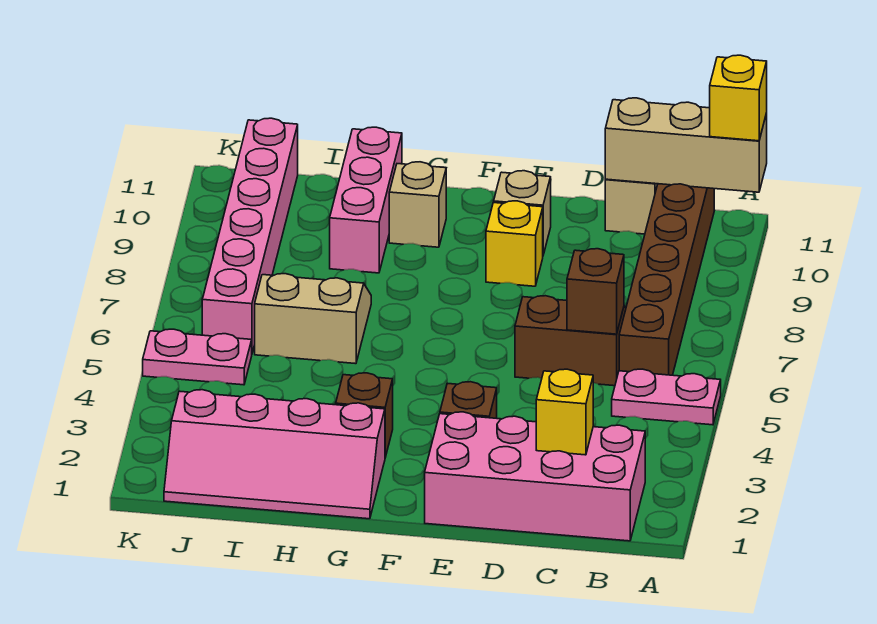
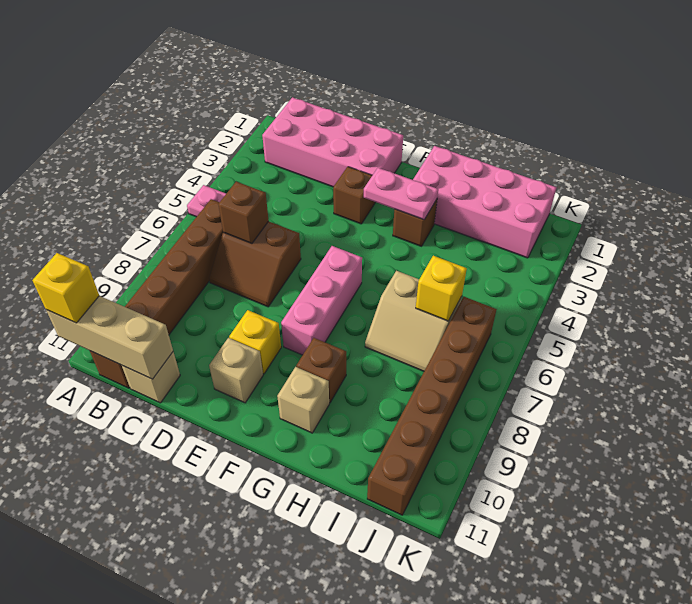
yellow 1x1 brick [536,369,593,455] -> yellow 1x1 brick moved to [416,256,467,321]
pink 2x4 slope [164,390,385,519] -> pink 2x4 brick [413,146,557,258]
none -> brown 1x1 brick [296,338,346,403]
pink 1x3 brick [330,127,402,273] -> pink 1x3 brick moved to [281,246,362,355]
pink 1x2 plate [143,329,252,385] -> pink 1x2 plate moved to [364,168,438,220]
pink 1x6 brick [202,118,298,353] -> brown 1x6 brick [367,297,497,515]

